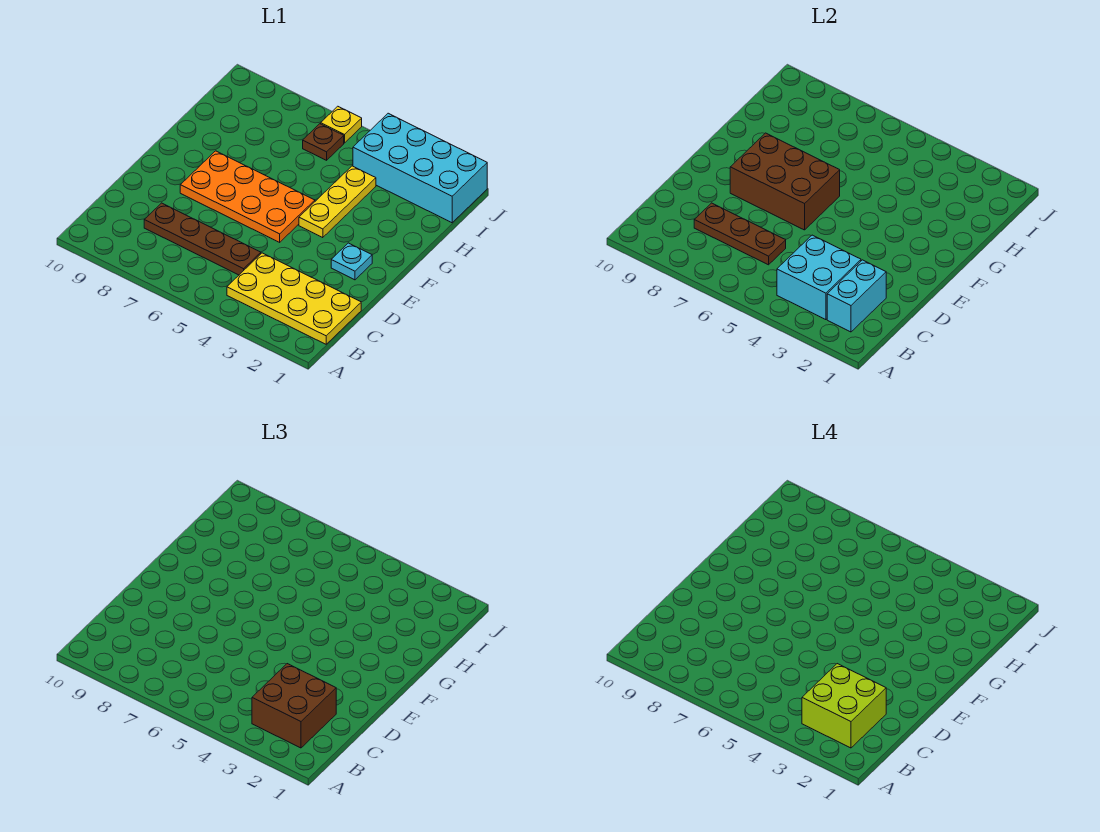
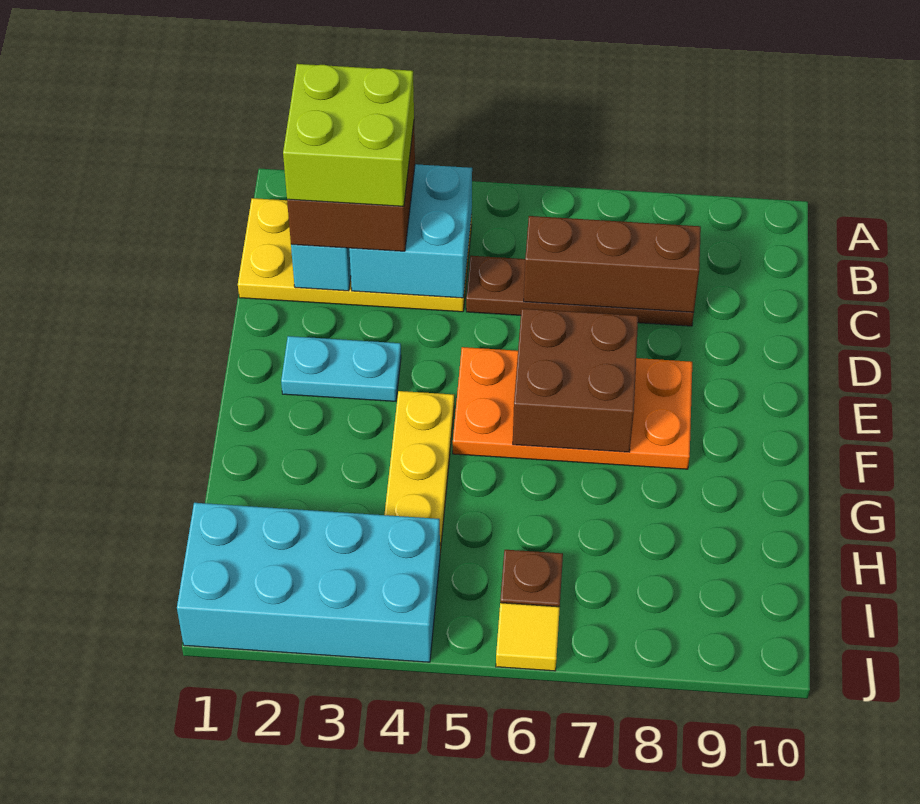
brown 1x3 plate [694,203,786,265] -> brown 1x3 brick [524,216,701,312]
cyan 1x1 plate [331,243,372,280] -> cyan 1x2 plate [281,336,401,401]
brown 2x3 brick [730,133,840,230] -> brown 2x2 brick [513,309,638,452]
yellow 1x1 plate [321,106,362,143] -> yellow 1x1 tile [496,603,560,671]

